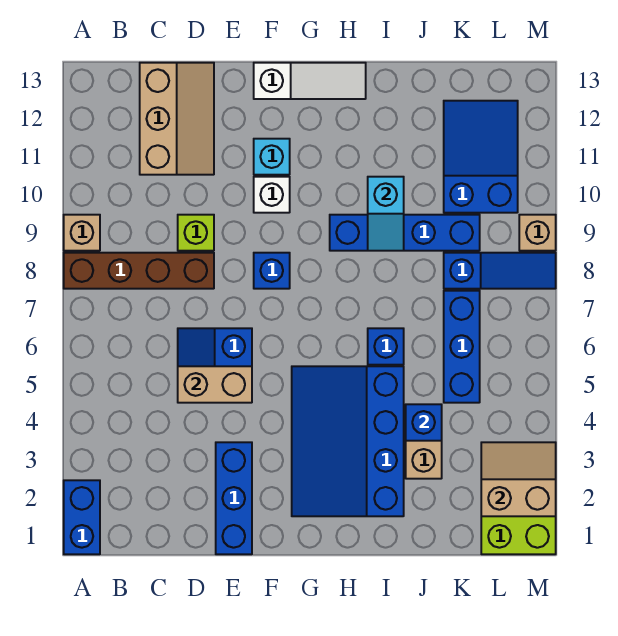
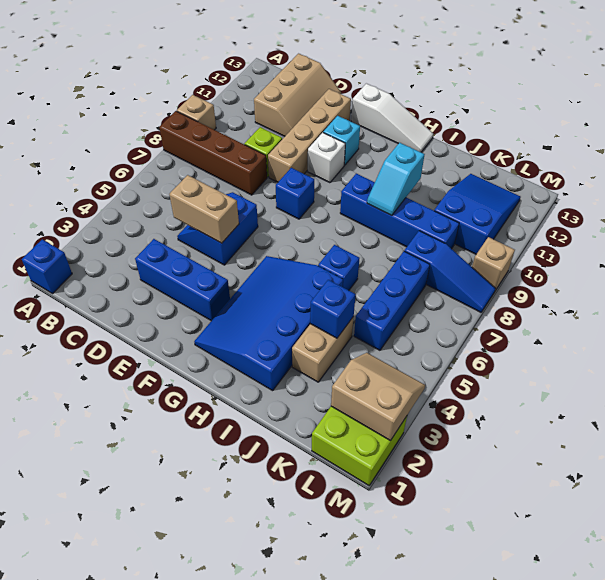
blue 1x2 brick [64,480,100,554] -> blue 1x1 brick [22,240,72,294]
blue 1x3 brick [216,442,252,554] -> blue 1x3 brick turned to [135,239,230,321]
none -> tan 1x4 brick [268,89,351,182]

